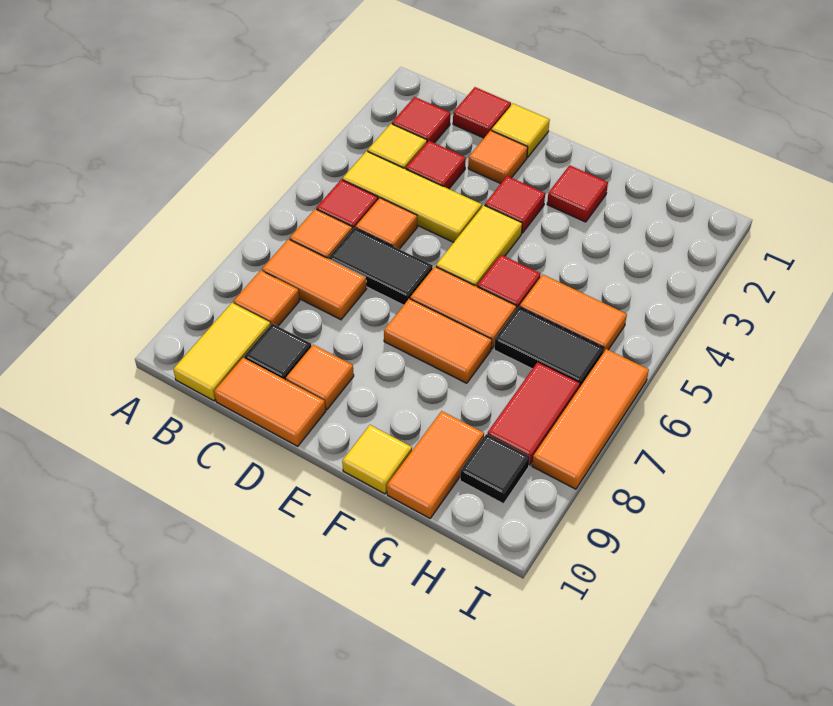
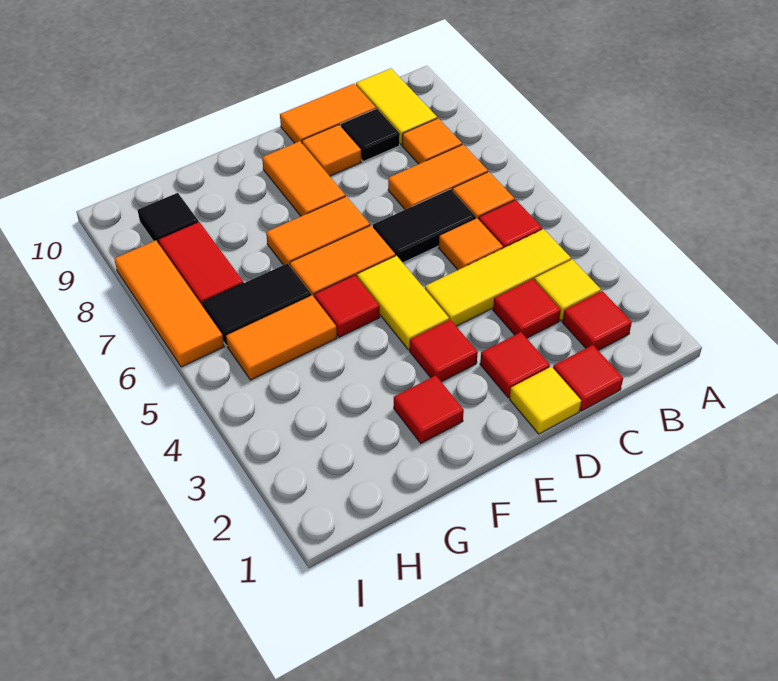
orange 1x1 tile [468,130,528,184] -> red 1x1 tile [480,332,550,398]
yellow 1x1 tile [342,425,412,494] -> none
orange 1x2 tile [387,411,484,518] -> orange 1x2 tile moved to [262,141,345,216]

